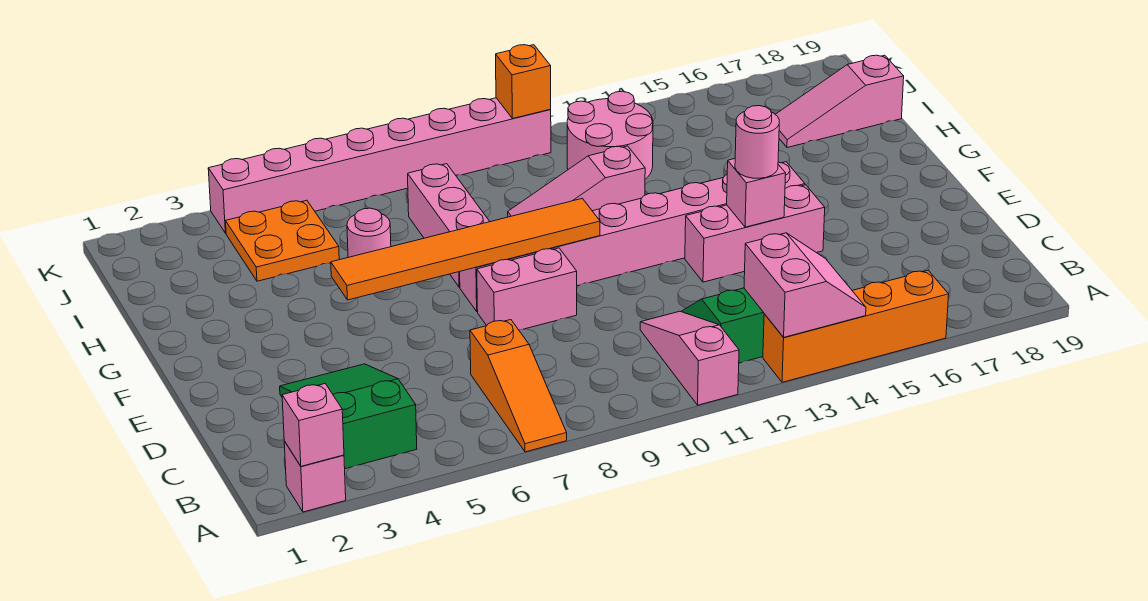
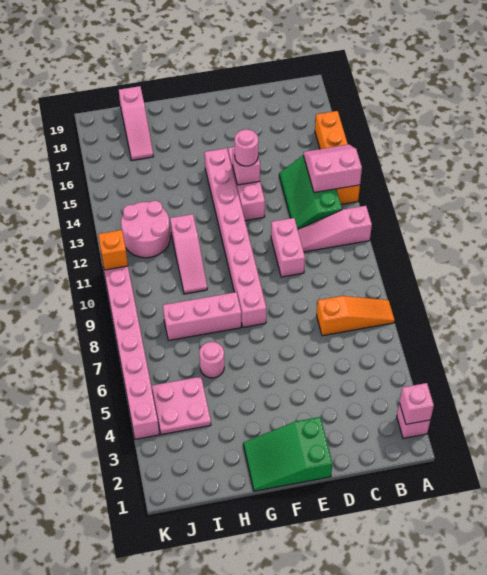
green 2x3 slope [280,364,417,469] -> green 2x3 slope moved to [243,417,333,491]
pink 1x2 brick [477,248,577,330] -> pink 1x2 brick moved to [271,218,305,277]
orange 1x6 tile [331,198,600,300] -> none
orange 2x2 plate [226,200,339,281] -> pink 2x2 plate [152,377,211,435]

